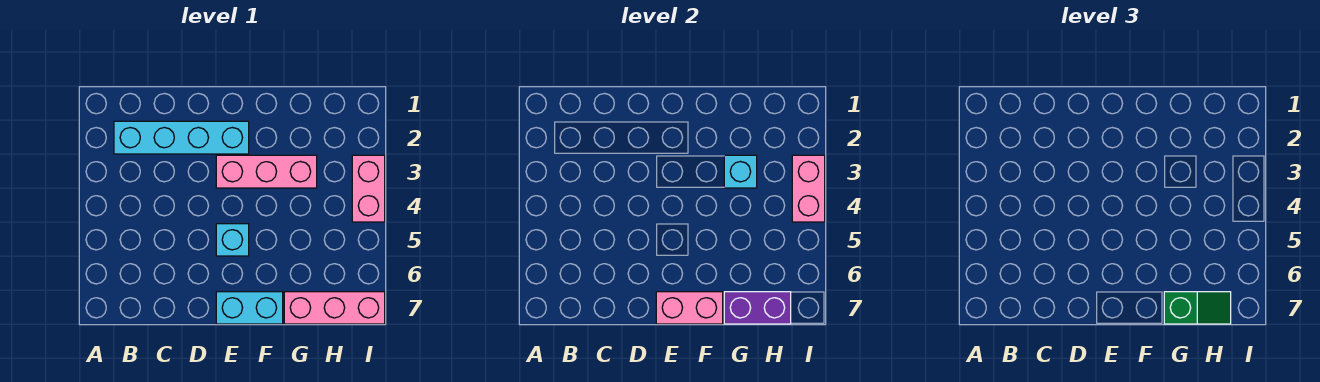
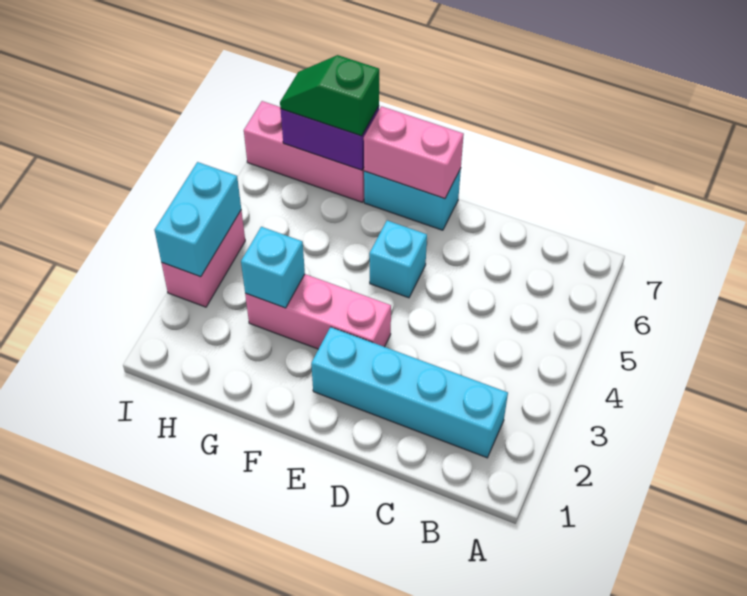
pink 1x2 brick [792,155,825,222] -> cyan 1x2 brick [155,162,241,277]

